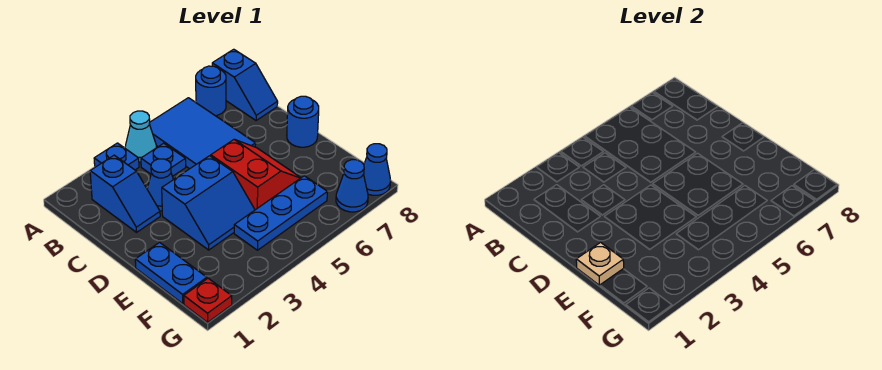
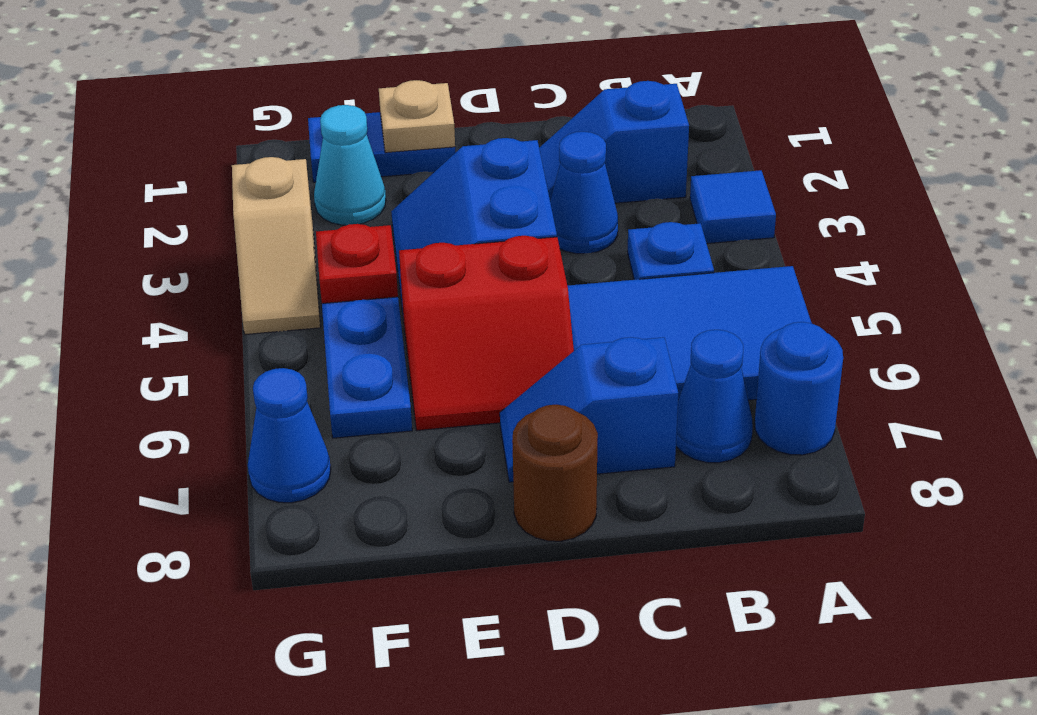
blue 1x1 plate [94,143,139,170] -> blue 1x1 tile [690,170,776,243]
cyan 1x1 cone [125,111,156,162] -> cyan 1x1 cone moved to [314,105,386,225]
blue 1x2 slope [212,49,278,121] -> blue 1x2 slope moved to [500,337,678,482]
blue 1x1 round brick [287,96,319,147] -> brown 1x1 round brick [512,405,598,541]
red 1x1 plate [184,278,232,322] -> red 1x1 plate moved to [316,224,398,304]
none -> tan 1x2 slope [232,157,320,334]
blue 1x1 cone [364,144,391,195] -> blue 1x1 cone moved to [676,330,753,463]

